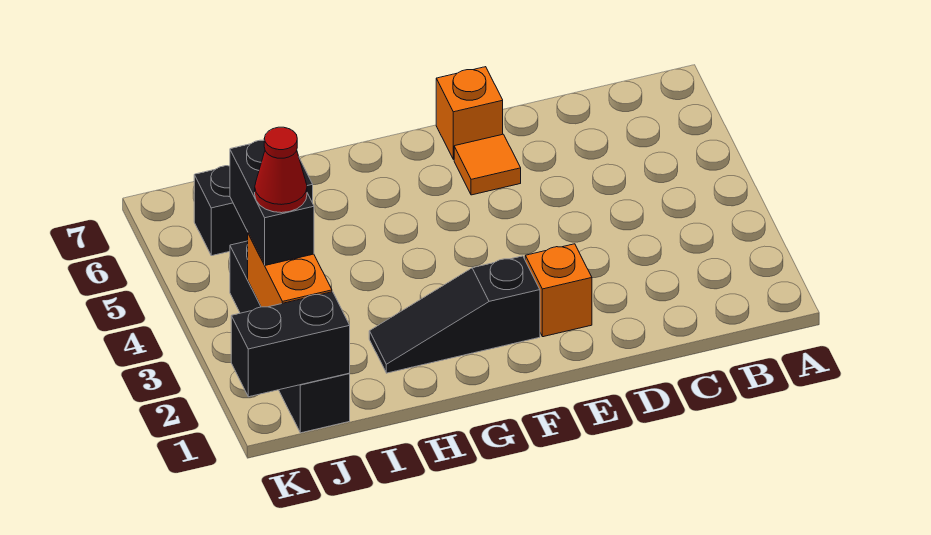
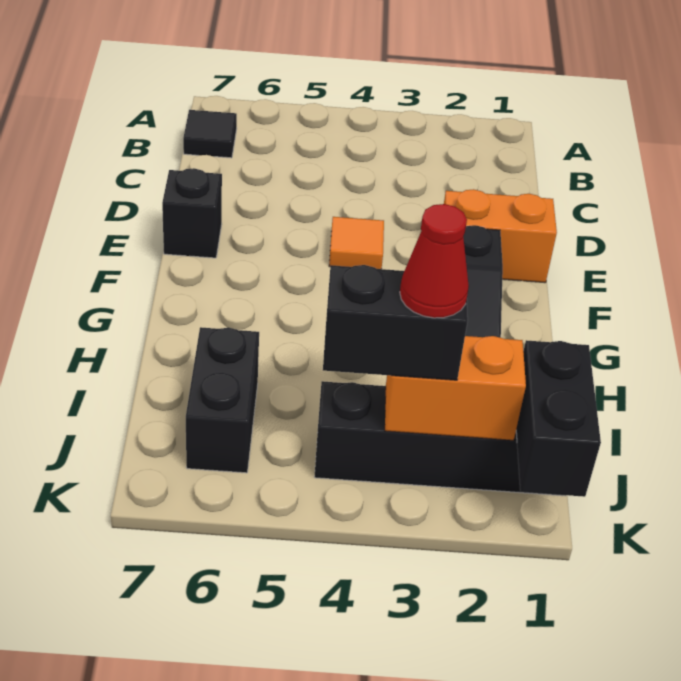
none -> black 1x1 tile [183,110,237,158]
orange 1x1 brick [525,244,592,337] -> orange 1x2 brick [444,189,557,283]
orange 1x1 tile [454,134,521,195] -> orange 1x1 tile moved to [329,217,384,269]
orange 1x1 brick [436,67,503,160] -> black 1x1 brick [162,168,222,258]

